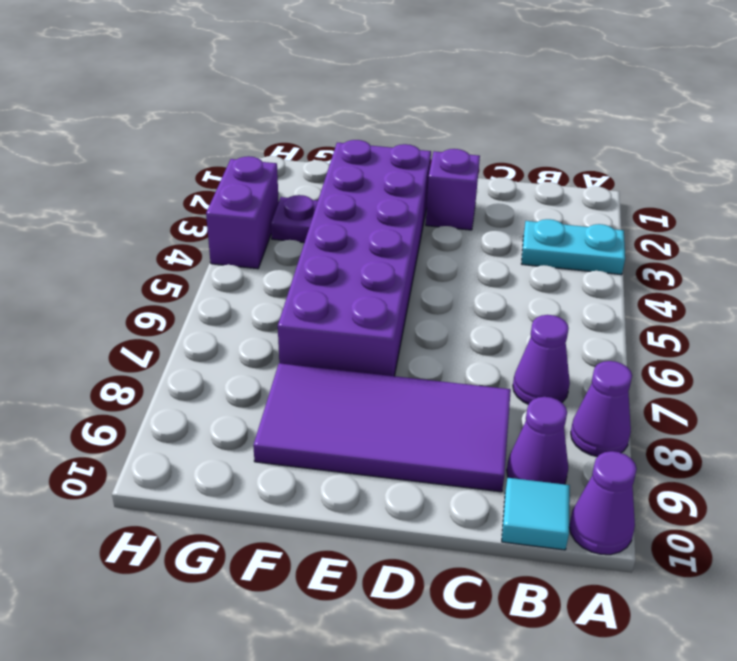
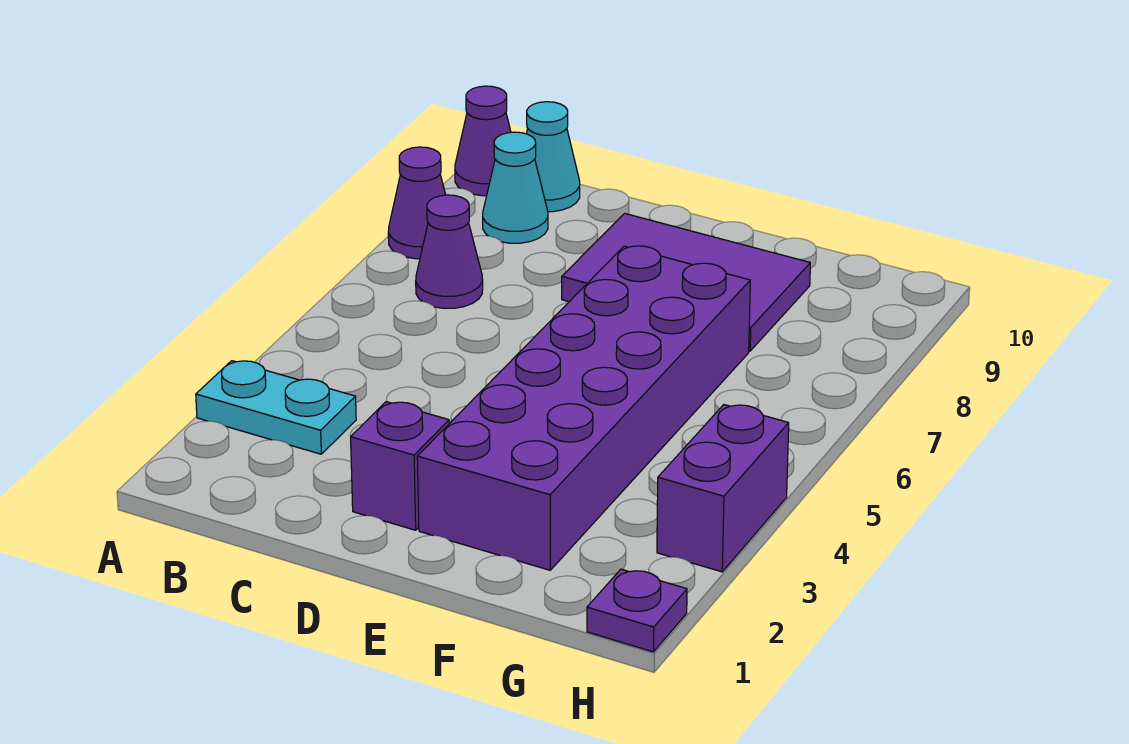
purple 1x1 cone [507,397,568,484] -> cyan 1x1 cone [483,132,548,243]
cyan 1x1 tile [502,478,570,550] -> cyan 1x1 cone [526,102,580,212]
purple 2x4 tile [253,363,511,492] -> purple 2x3 tile [562,213,810,351]
purple 1x1 plate [271,195,318,243] -> purple 1x1 plate moved to [587,569,687,652]

